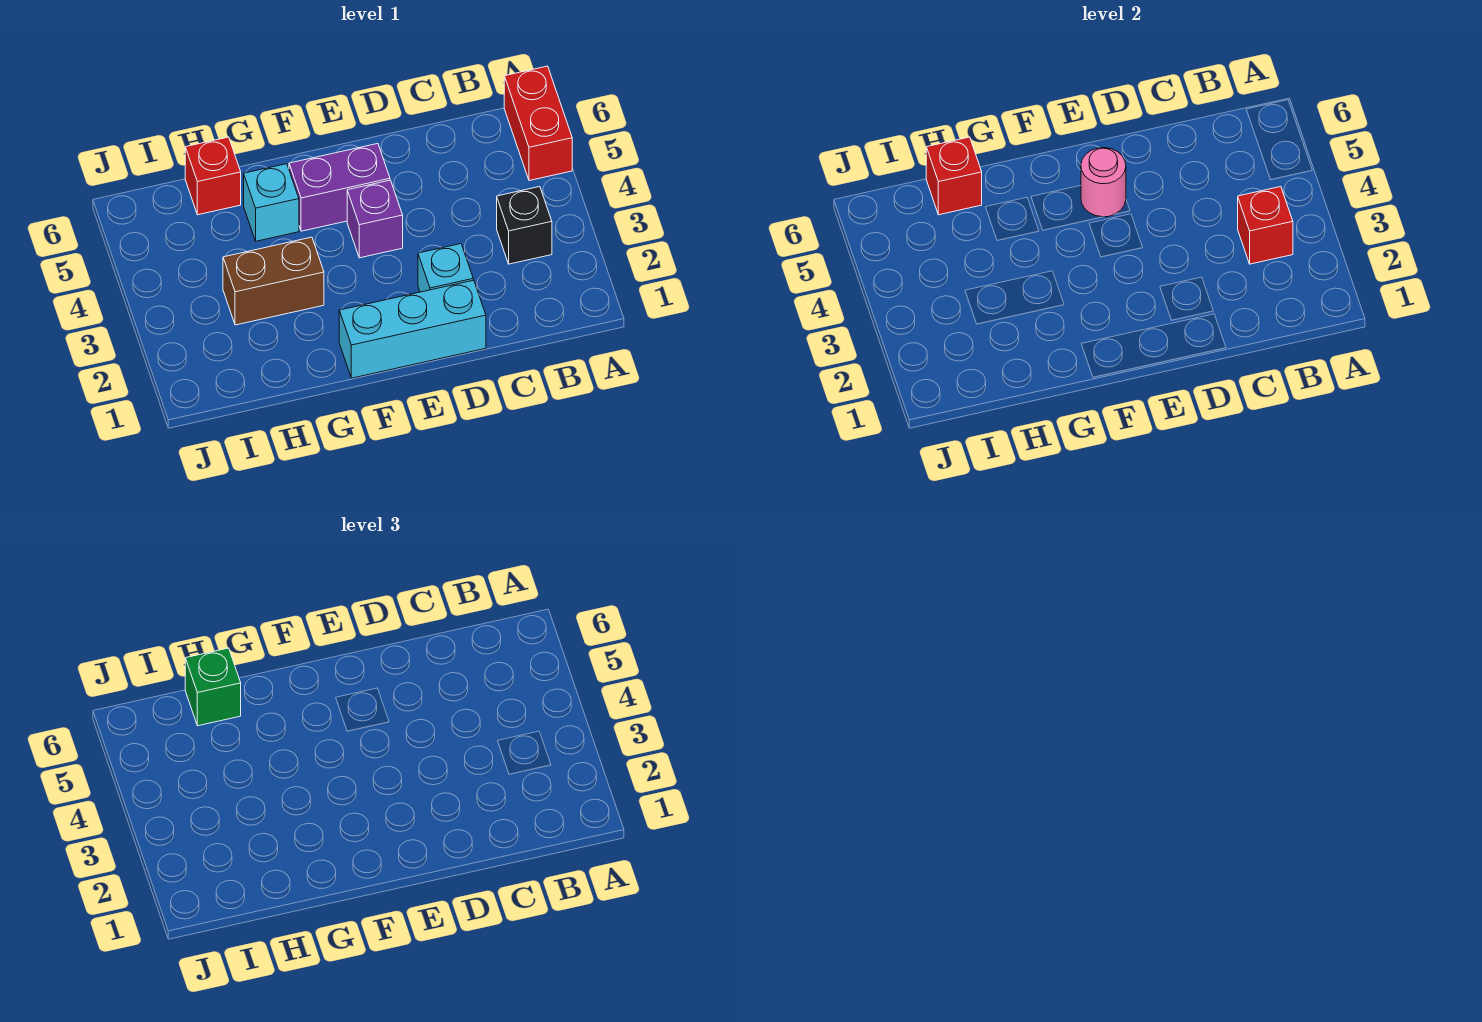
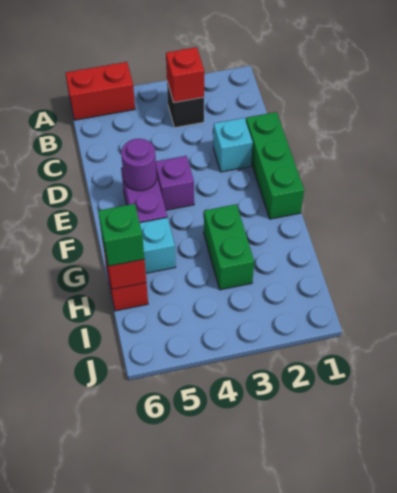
cyan 1x3 brick [339,280,486,378] -> green 1x3 brick [246,112,304,219]
pink 1x1 round brick [1081,148,1126,217] -> purple 1x1 round brick [121,139,157,191]
brown 1x2 brick [223,237,324,325] -> green 1x2 brick [204,204,254,290]

